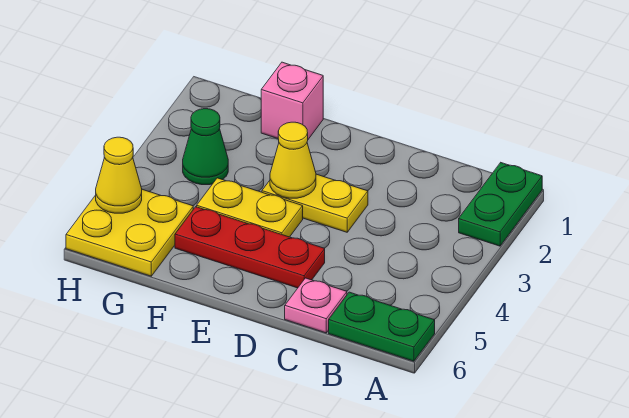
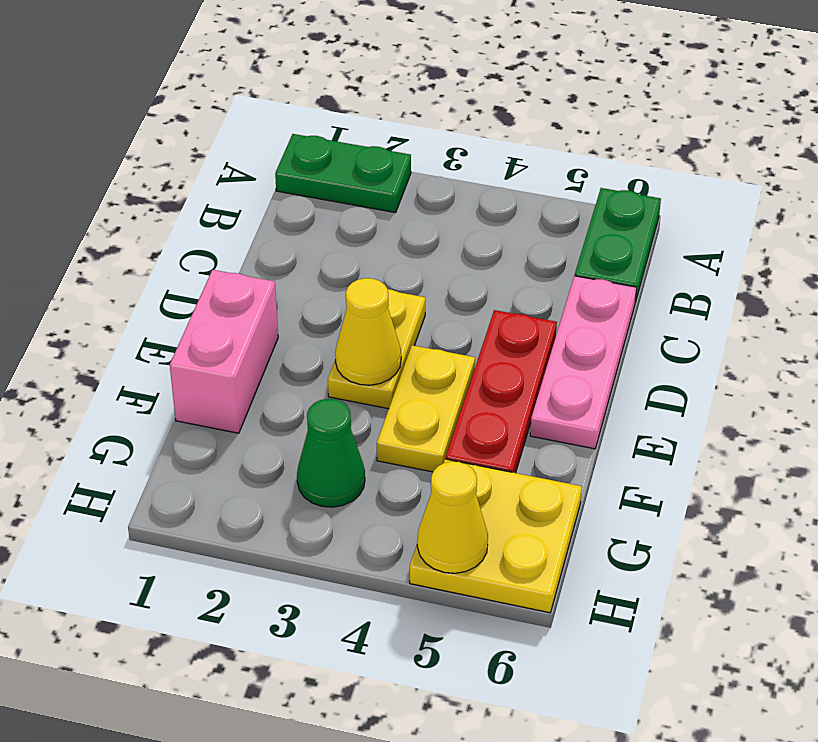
pink 1x1 plate [285,278,347,333] -> pink 1x3 plate [530,276,637,449]
pink 1x1 brick [261,62,323,139] -> pink 1x2 brick [170,270,278,433]

